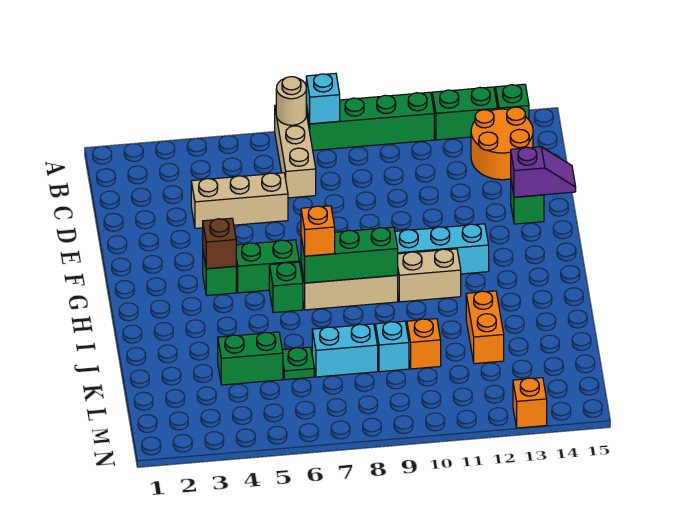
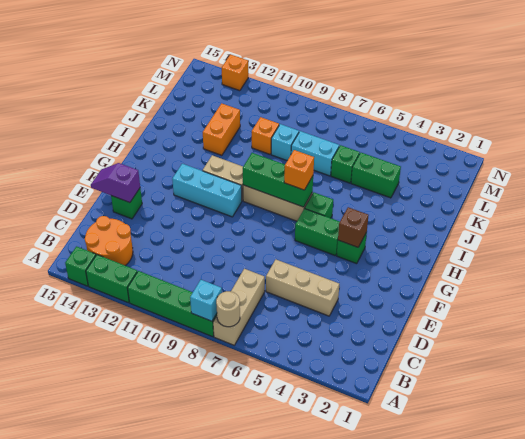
green 1x1 plate [282,347,314,380] -> green 1x1 brick [331,145,360,183]

